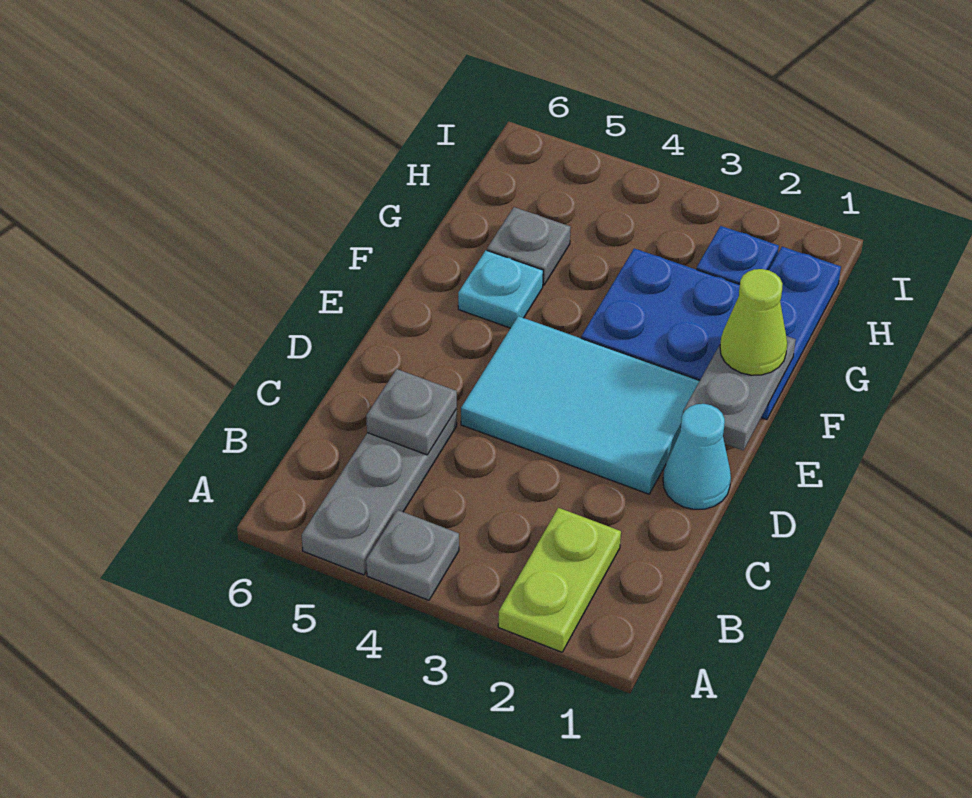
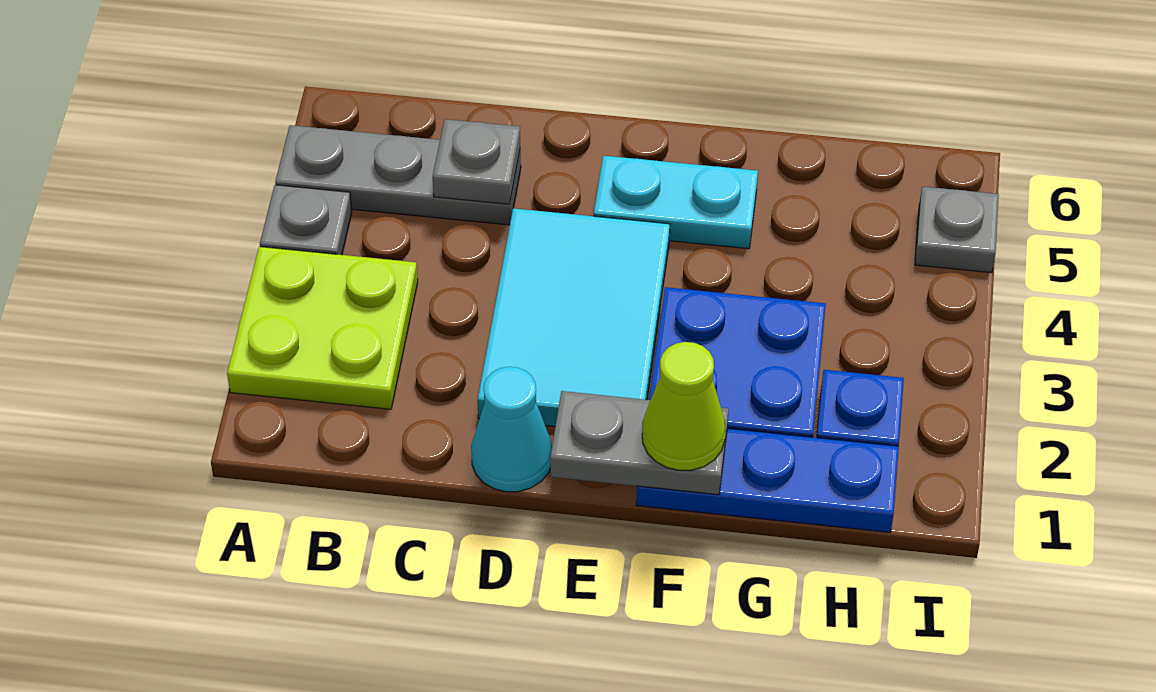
lime 1x2 plate [498,508,621,652] -> lime 2x2 plate [227,247,418,409]
cyan 1x1 plate [458,250,543,328] -> cyan 1x2 plate [594,156,758,249]
grey 1x1 plate [487,207,571,285] -> grey 1x1 plate moved to [915,186,999,273]

